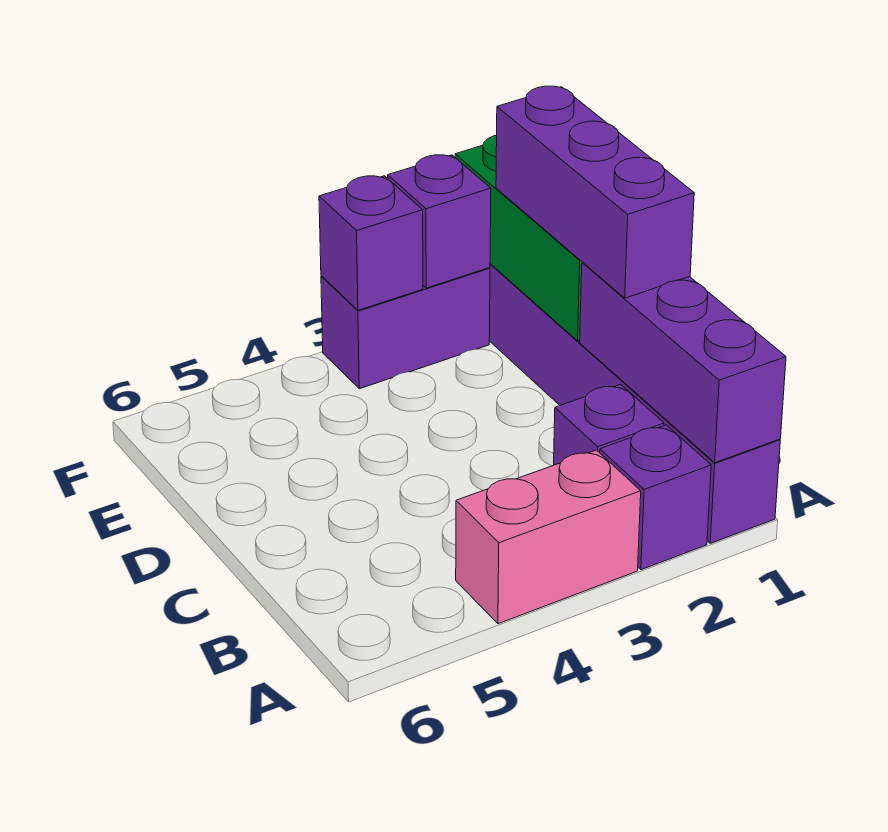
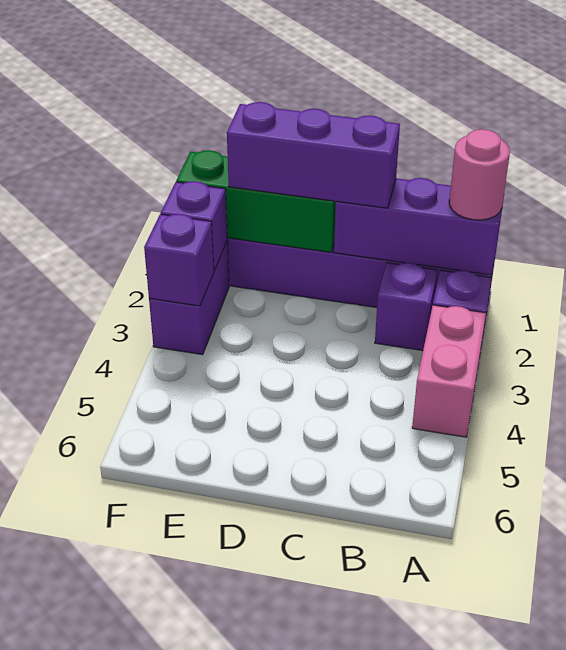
none -> pink 1x1 round brick [449,129,510,220]

